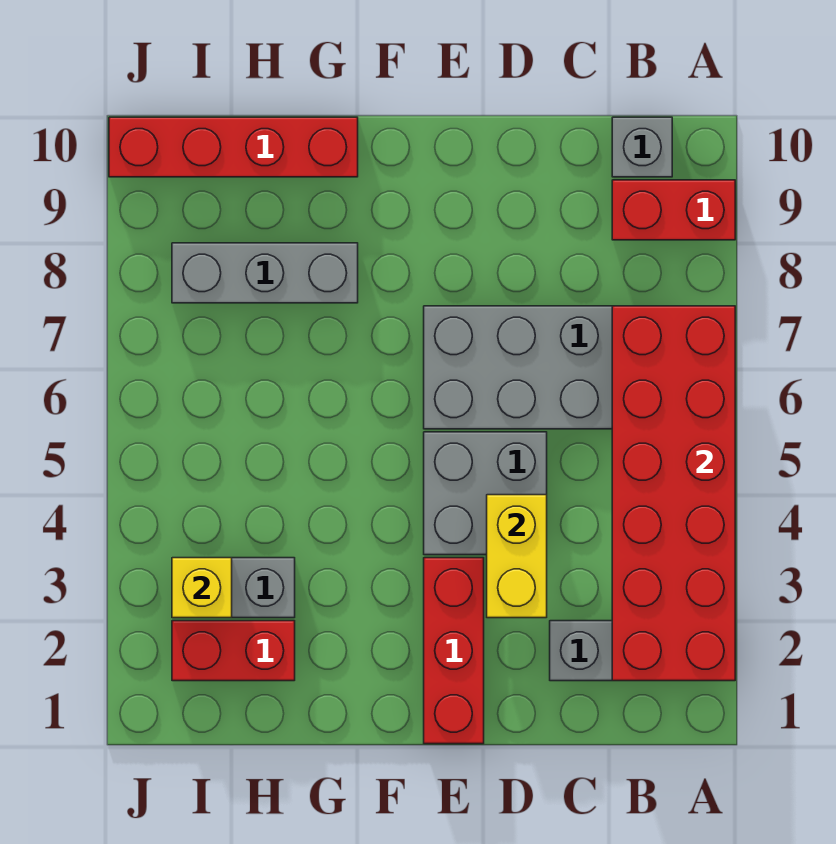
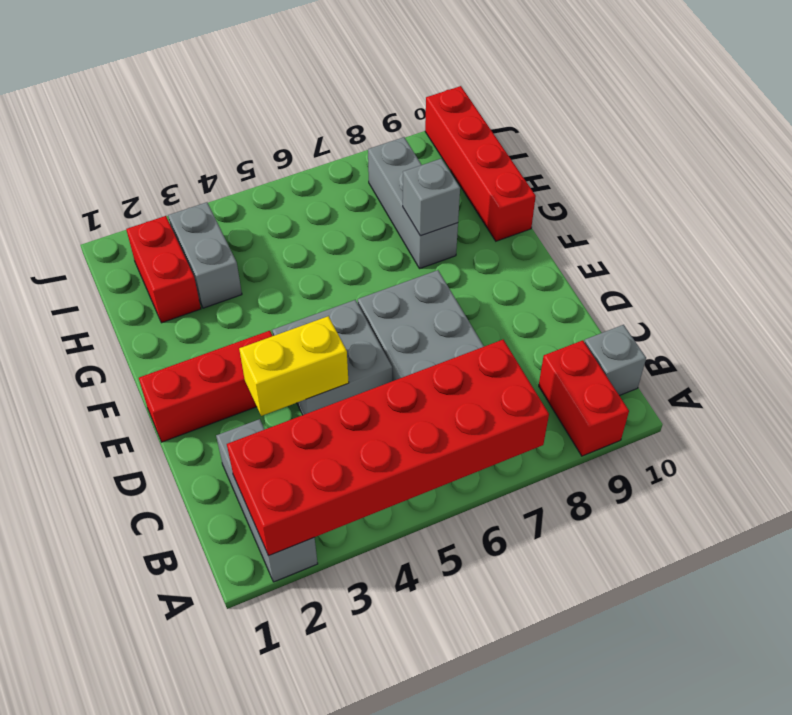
none -> grey 1x1 brick [403,159,460,236]
yellow 1x1 brick [172,558,232,618] -> none

